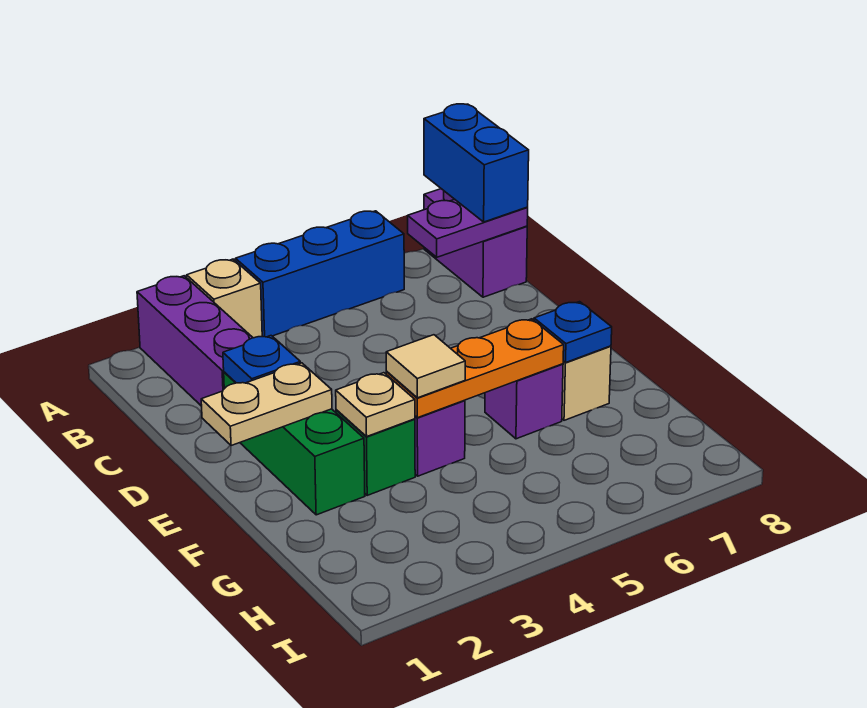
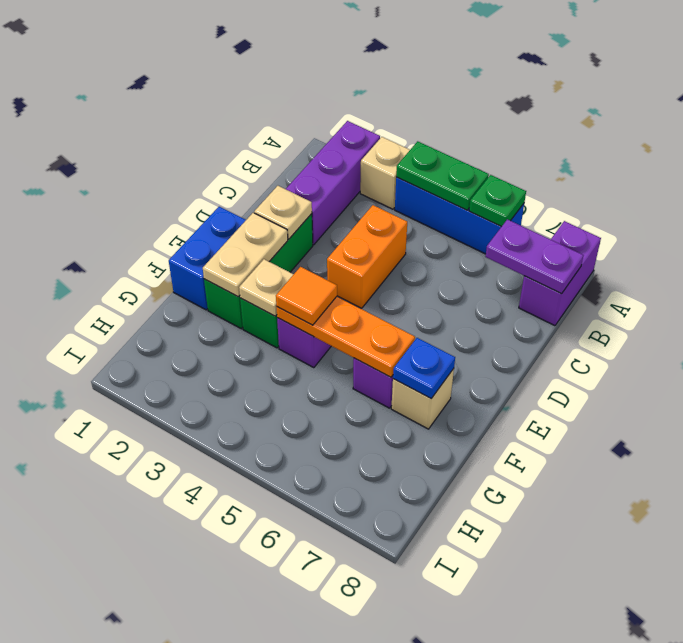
none -> green 1x2 plate [396,141,489,210]
none -> green 1x1 plate [469,175,526,227]
blue 1x2 brick [424,104,529,222] -> blue 1x2 brick moved to [169,207,246,310]
none -> orange 1x2 brick [327,205,407,308]
blue 1x1 plate [223,336,300,383] -> tan 1x1 plate [254,186,312,239]
tan 1x2 plate [201,363,332,446] -> tan 1x2 plate turned to [203,213,288,297]
tan 1x1 tile [386,335,465,398] -> orange 1x1 tile [276,267,337,325]

